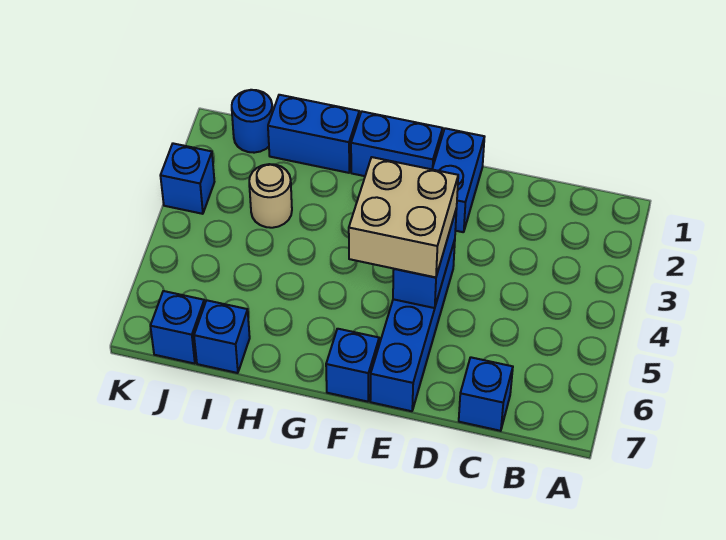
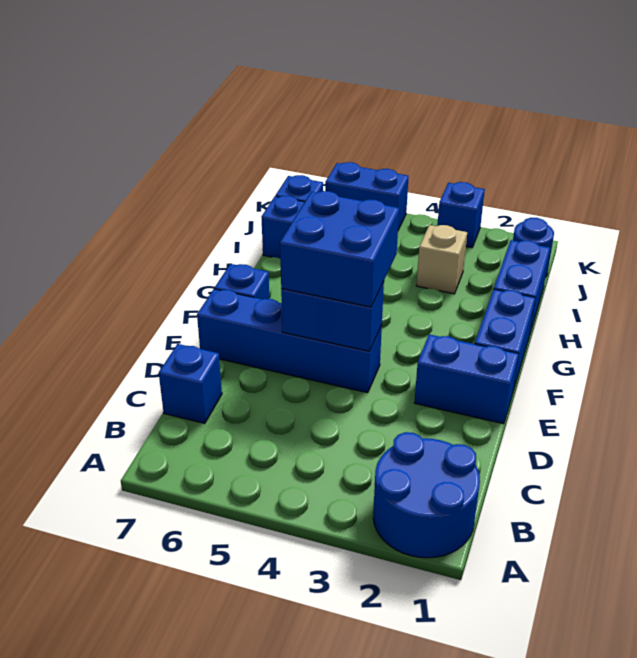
none -> blue 2x2 round brick [373,432,480,558]
tan 2x2 brick [349,157,458,277] -> blue 2x2 brick [280,191,399,307]
tan 1x1 round brick [249,164,292,228] -> tan 1x1 brick [416,225,467,294]
none -> blue 1x2 brick [325,162,409,230]

